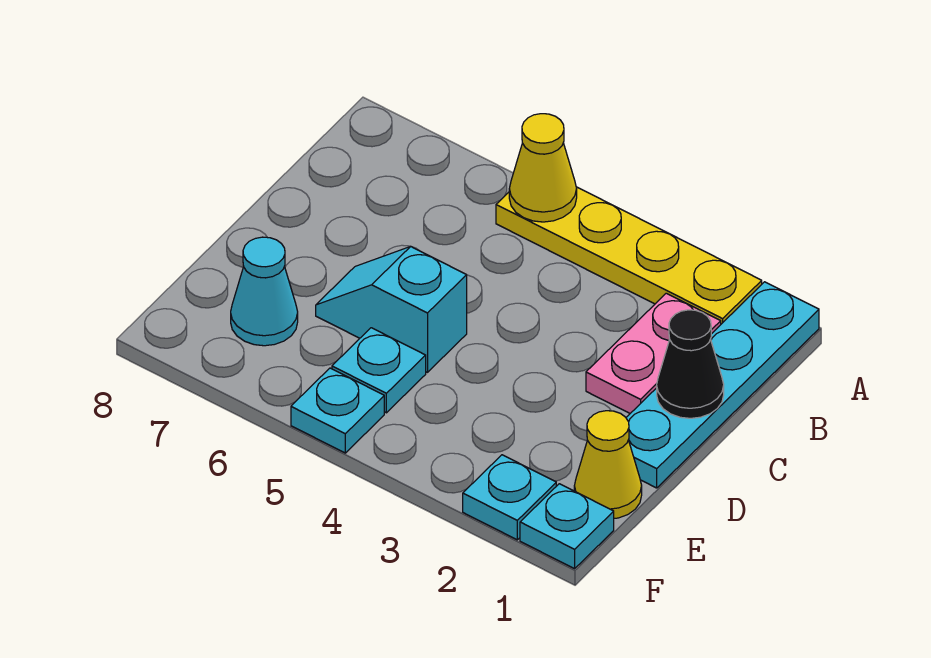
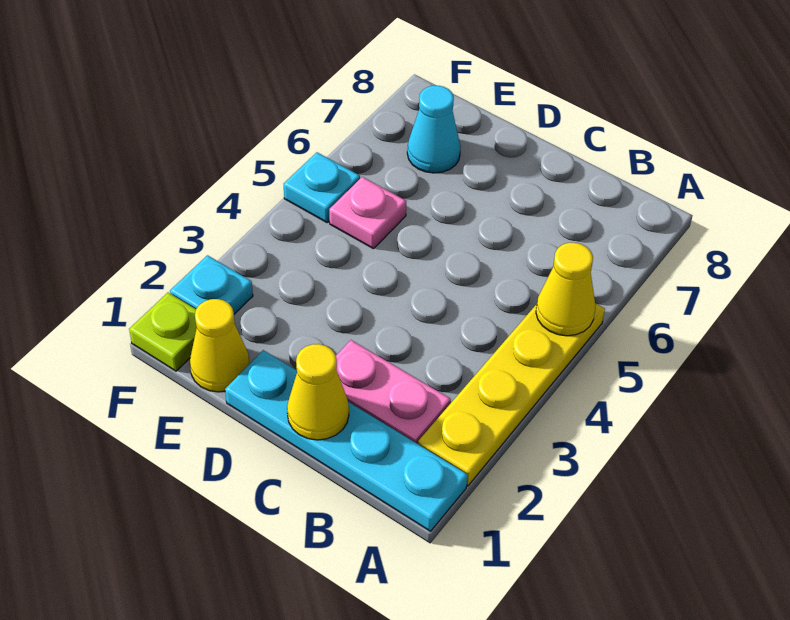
black 1x1 cone [657,310,724,418] -> yellow 1x1 cone [287,344,349,440]
cyan 1x2 slope [316,246,467,372] -> none
cyan 1x1 plate [332,328,426,413] -> pink 1x1 plate [329,177,406,249]
cyan 1x1 plate [520,484,614,569] -> lime 1x1 plate [129,292,197,371]

